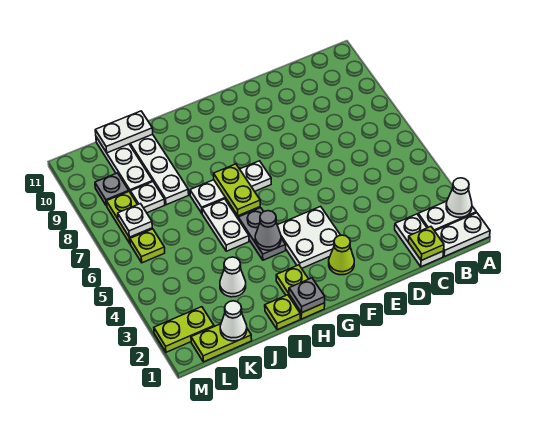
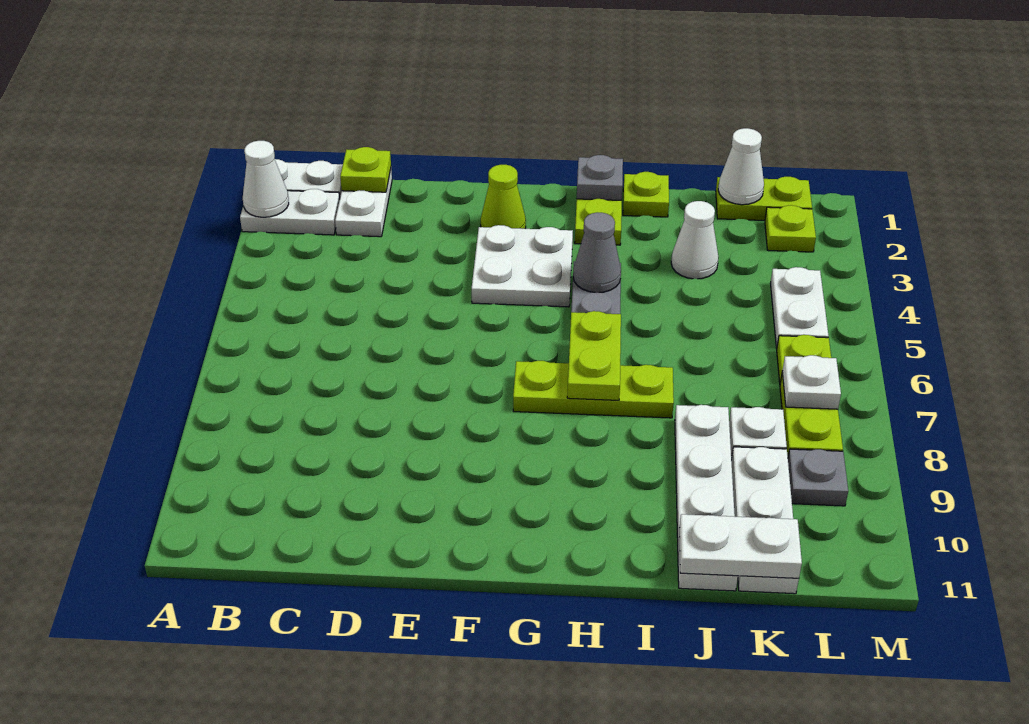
white 1x3 plate [190,161,271,213] -> lime 1x3 plate [513,361,674,418]
white 1x2 plate [202,199,249,251] -> white 1x2 plate moved to [770,267,829,348]
lime 1x2 plate [154,307,214,352] -> lime 1x1 plate [765,205,816,252]

